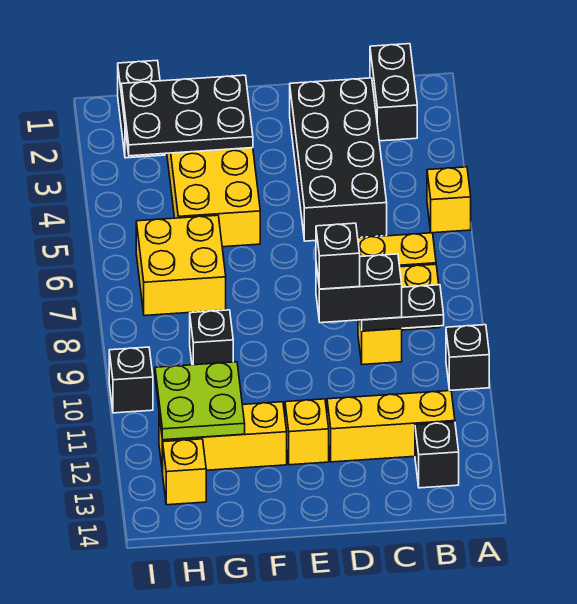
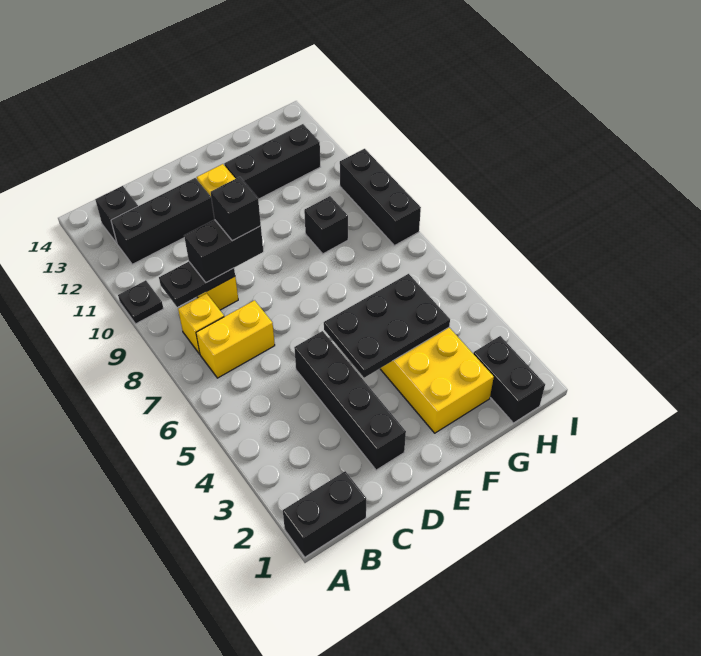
yellow 1x1 brick [427,167,471,233] -> none
black 1x1 brick [446,325,489,391] -> black 1x1 plate [118,280,164,324]
black 1x2 brick [370,44,417,141] -> black 1x2 brick turned to [283,471,366,557]
yellow 1x3 brick [327,391,455,462] -> black 1x3 brick [111,178,215,264]
black 2x4 brick [290,78,387,241] -> black 1x4 brick [294,331,406,470]
black 2x3 plate [121,75,253,156] -> black 2x3 plate moved to [324,274,450,378]
yellow 1x3 brick [159,402,287,473] -> black 1x3 brick [224,124,320,199]
yellow 2x2 brick [136,215,226,316] -> none
lime 2x2 plate [155,362,245,440] -> none
yellow 1x1 brick [163,439,206,505] -> none
black 1x1 brick [109,347,153,413] -> black 1x3 brick [340,149,421,246]

